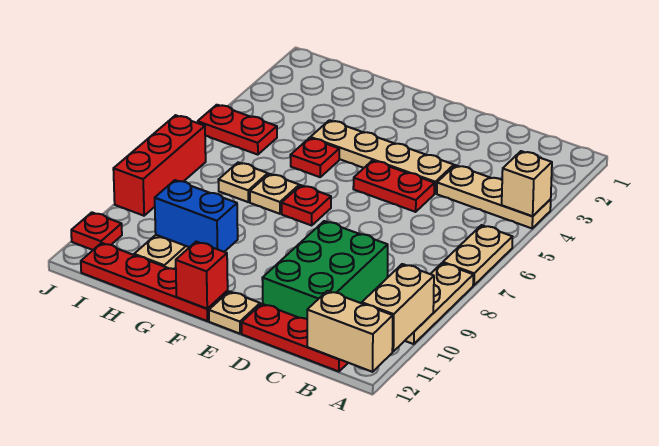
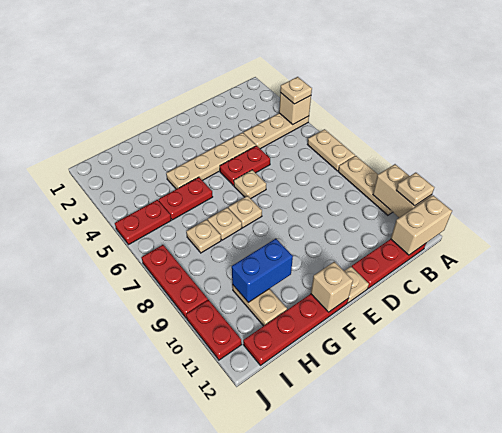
none -> tan 1x1 plate [280,77,312,104]
none -> tan 1x1 plate [396,173,434,206]
green 2x3 brick [262,221,388,319] -> none
none -> tan 1x1 plate [234,170,266,199]
red 1x1 plate [282,185,331,226] -> tan 1x1 plate [228,196,262,228]
red 1x1 brick [176,242,228,309] -> tan 1x1 brick [311,262,353,312]
red 1x1 plate [290,138,339,177] -> red 1x2 plate [159,177,213,220]
red 1x3 brick [113,115,206,216] -> red 1x3 plate [141,245,208,318]
red 1x1 plate [71,212,122,250] -> red 1x2 plate [186,300,242,360]

